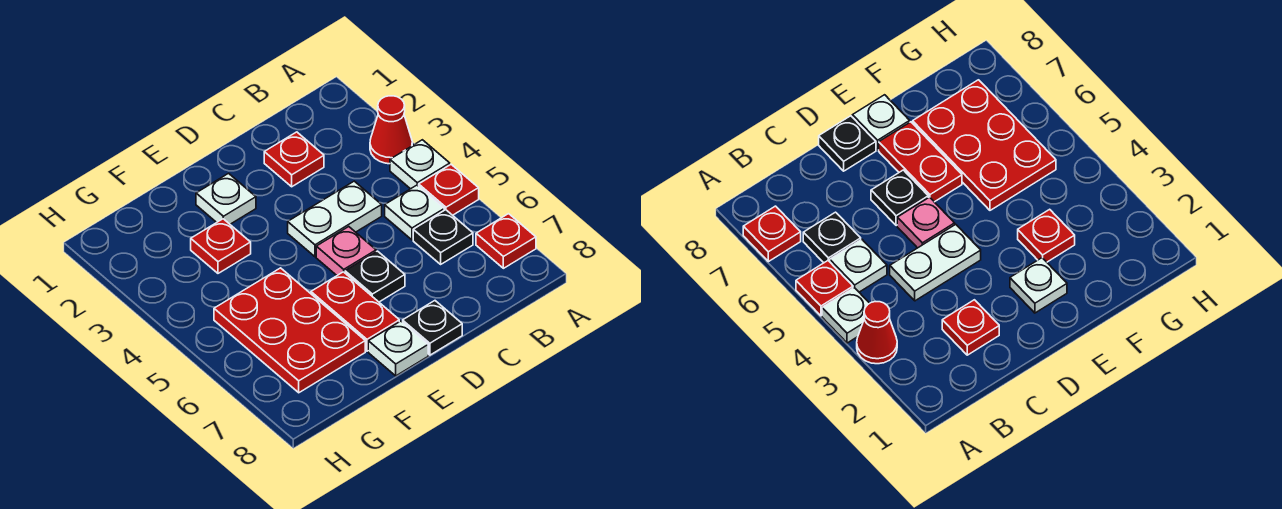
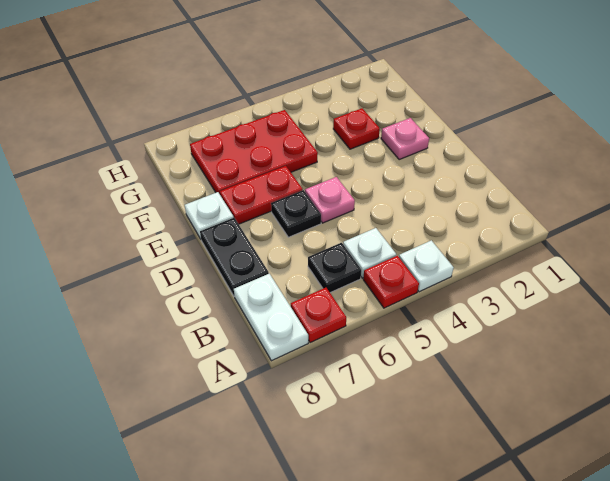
red 1x1 cone [370,96,412,164] -> none
red 1x1 plate [264,132,324,187] -> none
white 1x2 plate [288,181,382,257] -> white 1x2 plate moved to [234,274,308,361]
black 1x1 plate [403,301,462,355] -> black 1x2 plate [200,218,269,296]
white 1x1 plate [196,173,256,224] -> pink 1x1 plate [381,118,429,159]

